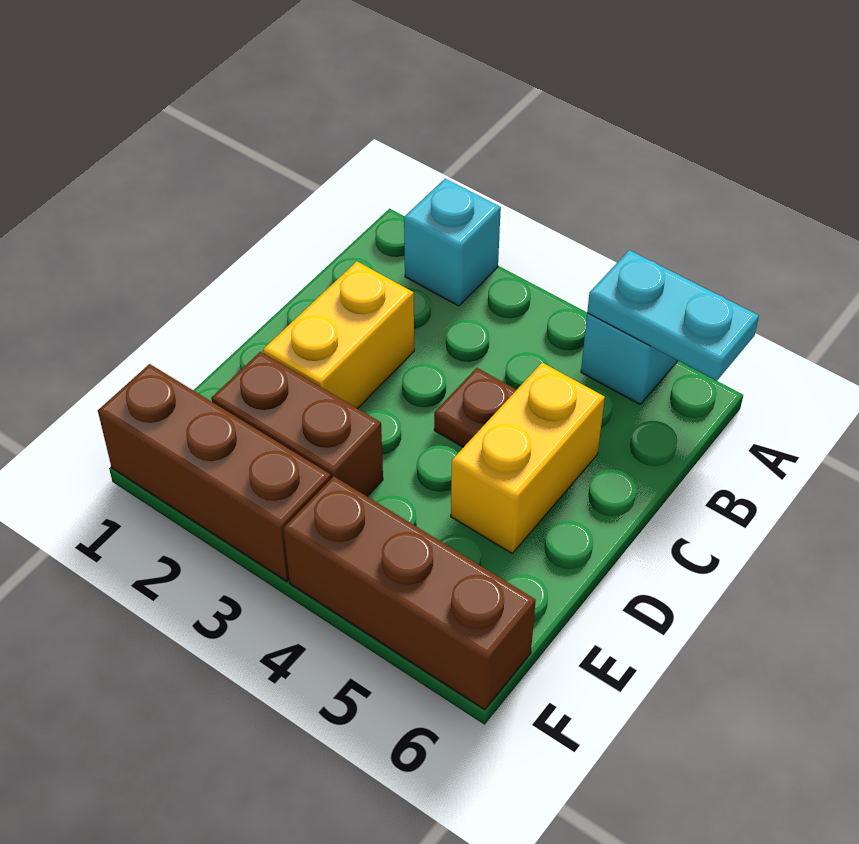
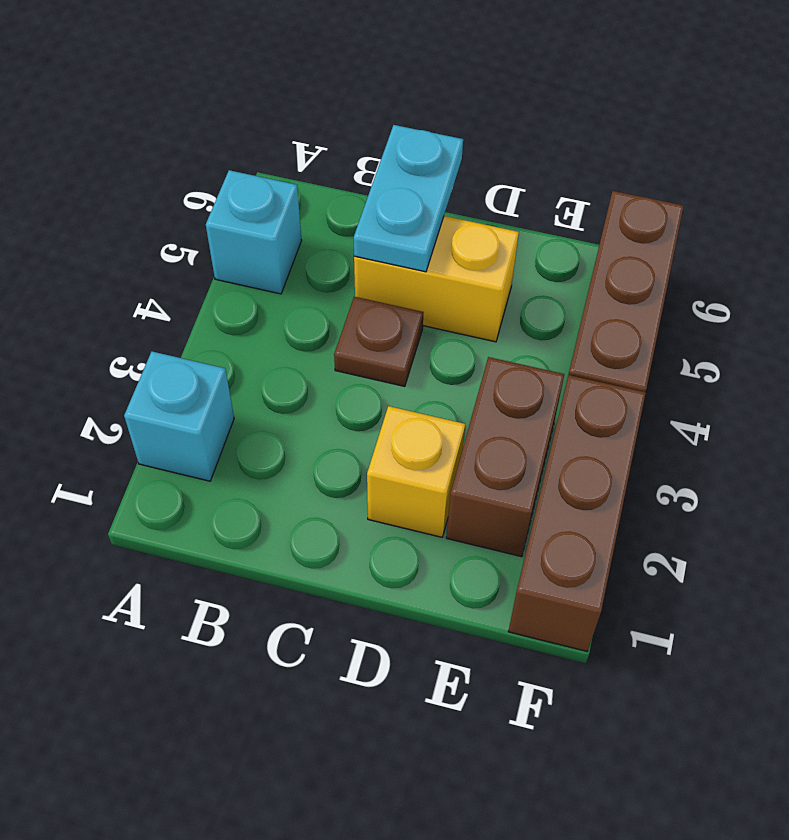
cyan 1x2 plate [587,250,759,381] -> cyan 1x2 plate moved to [354,125,463,272]
yellow 1x2 brick [263,261,414,409] -> yellow 1x1 brick [367,406,465,537]

